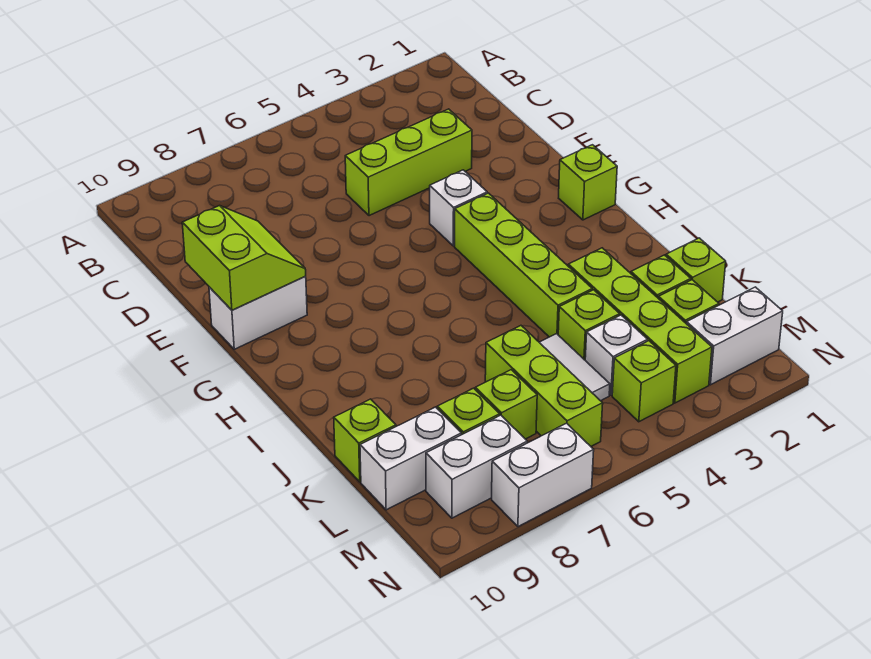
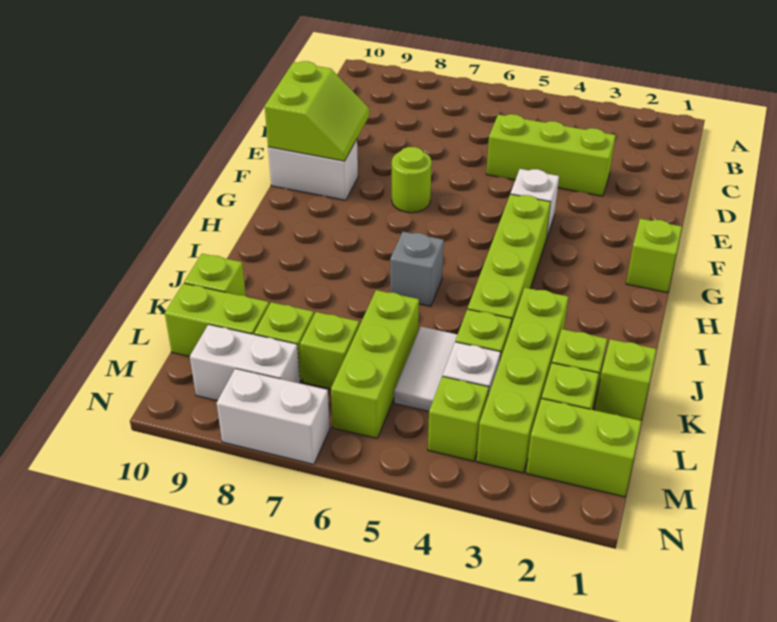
none -> lime 1x1 round brick [392,147,432,213]
none -> grey 1x1 brick [390,232,444,307]
white 1x2 brick [360,407,461,510] -> lime 1x2 brick [165,283,269,357]
white 1x2 brick [686,287,783,385] -> lime 1x2 brick [526,399,641,497]

